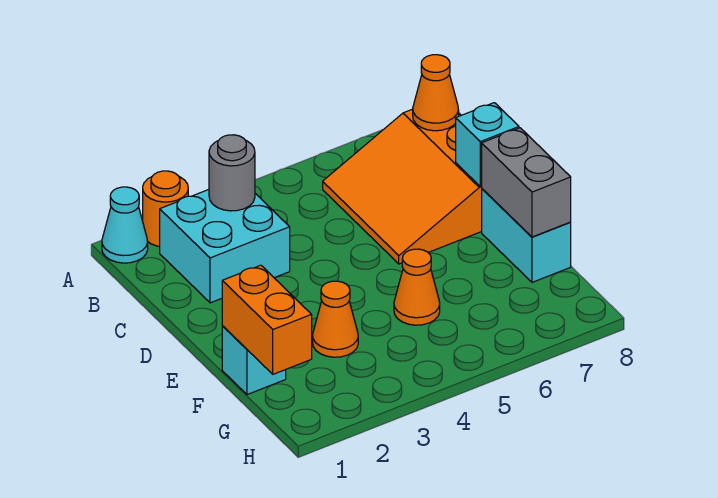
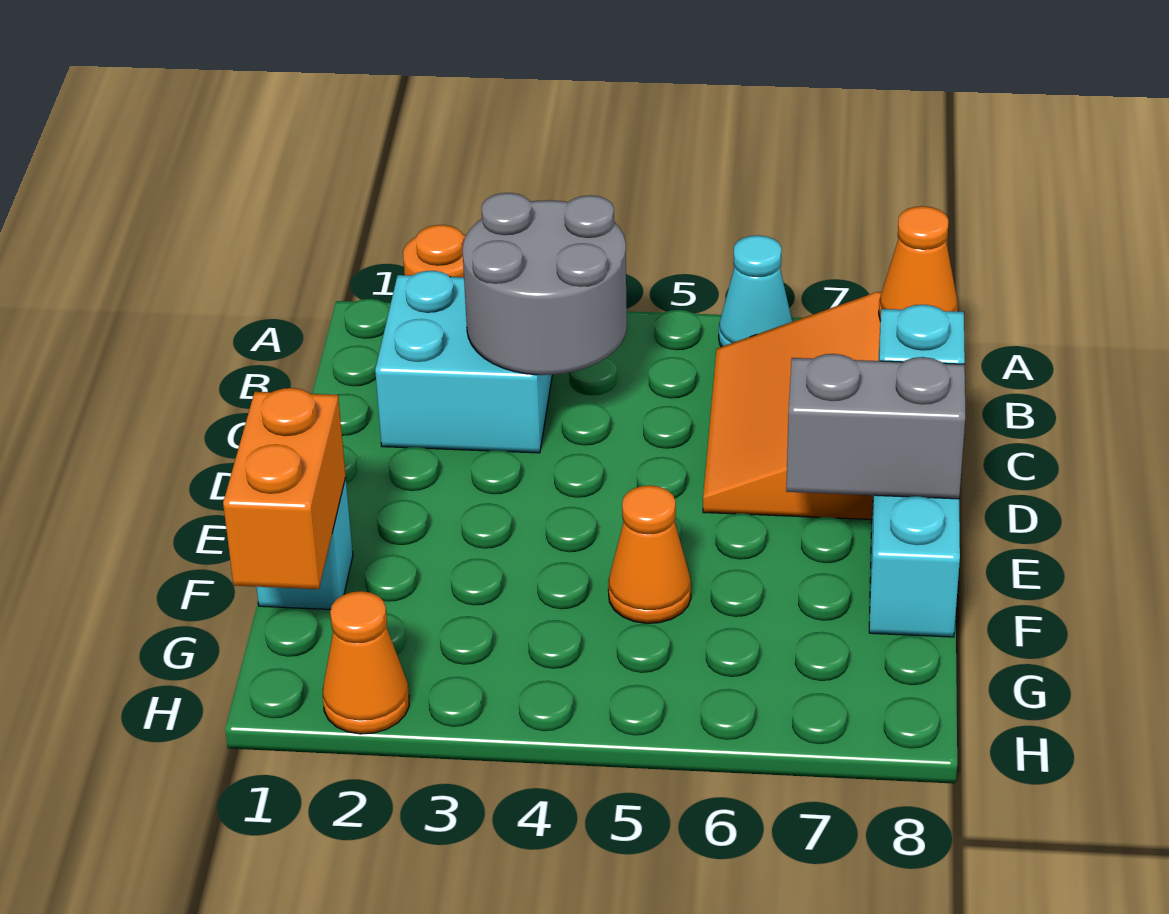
cyan 1x1 cone [102,187,148,263] -> cyan 1x1 cone moved to [719,235,792,347]
grey 1x1 round brick [209,135,255,211] -> grey 2x2 round brick [463,193,627,375]
grey 1x2 brick [481,128,571,237] -> grey 1x2 brick turned to [786,354,965,499]
orange 1x1 cone [313,281,358,357] -> orange 1x1 cone moved to [323,591,409,734]

